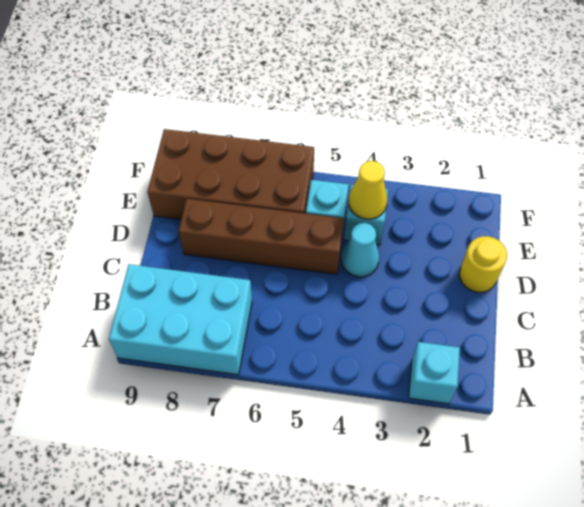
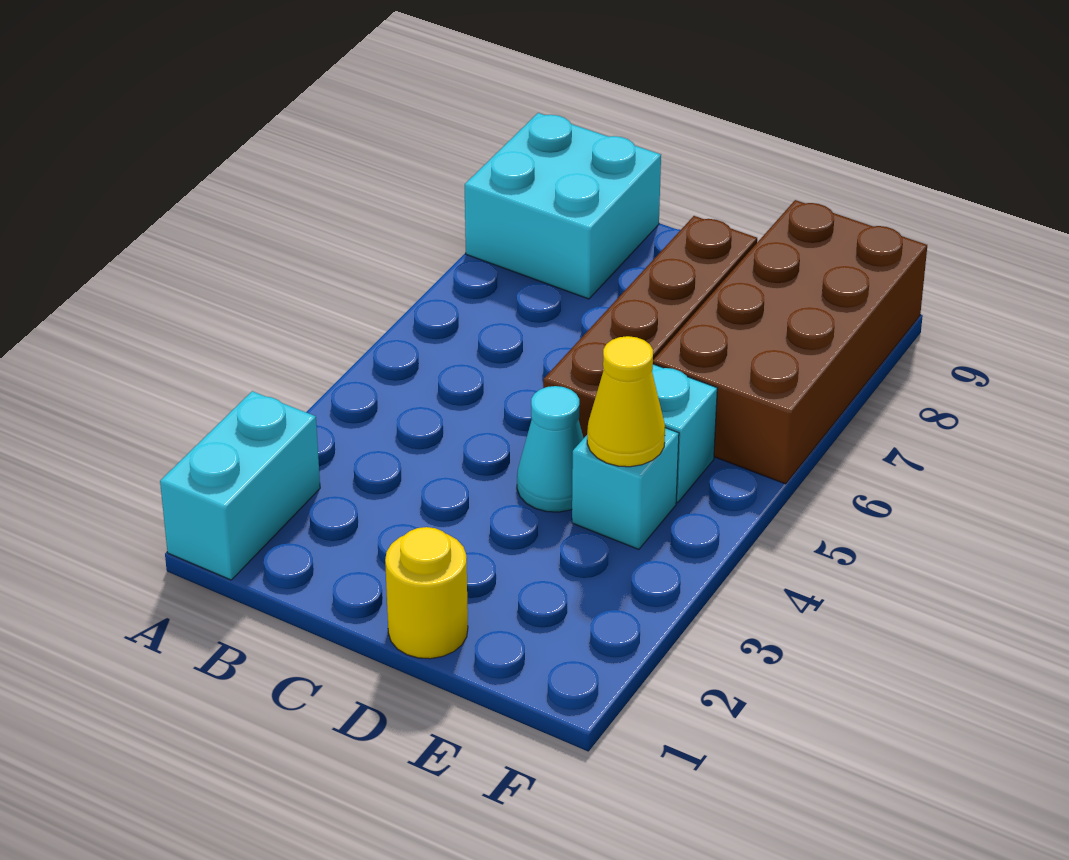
cyan 1x1 brick [409,342,460,404] -> cyan 1x2 brick [160,391,320,580]
cyan 2x3 brick [109,264,252,375] -> cyan 2x2 brick [465,113,661,299]

